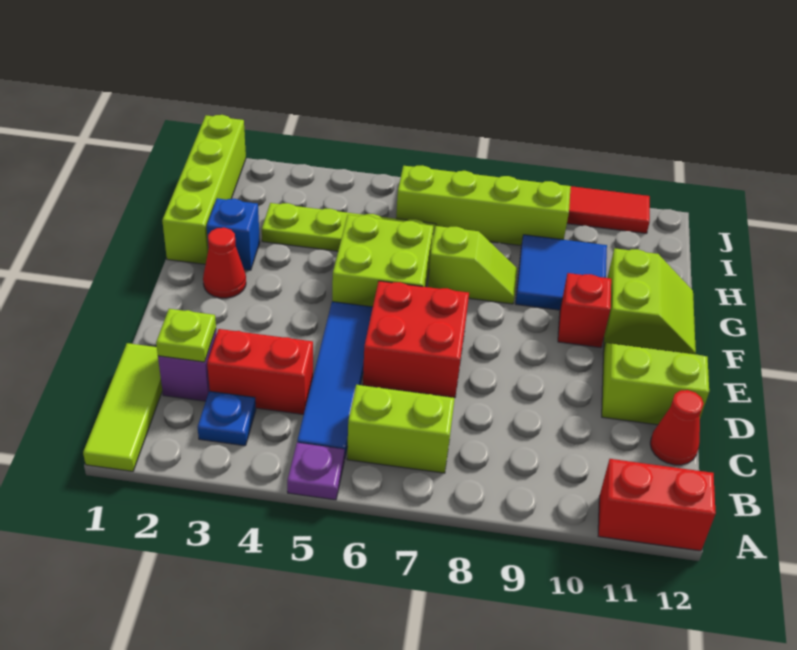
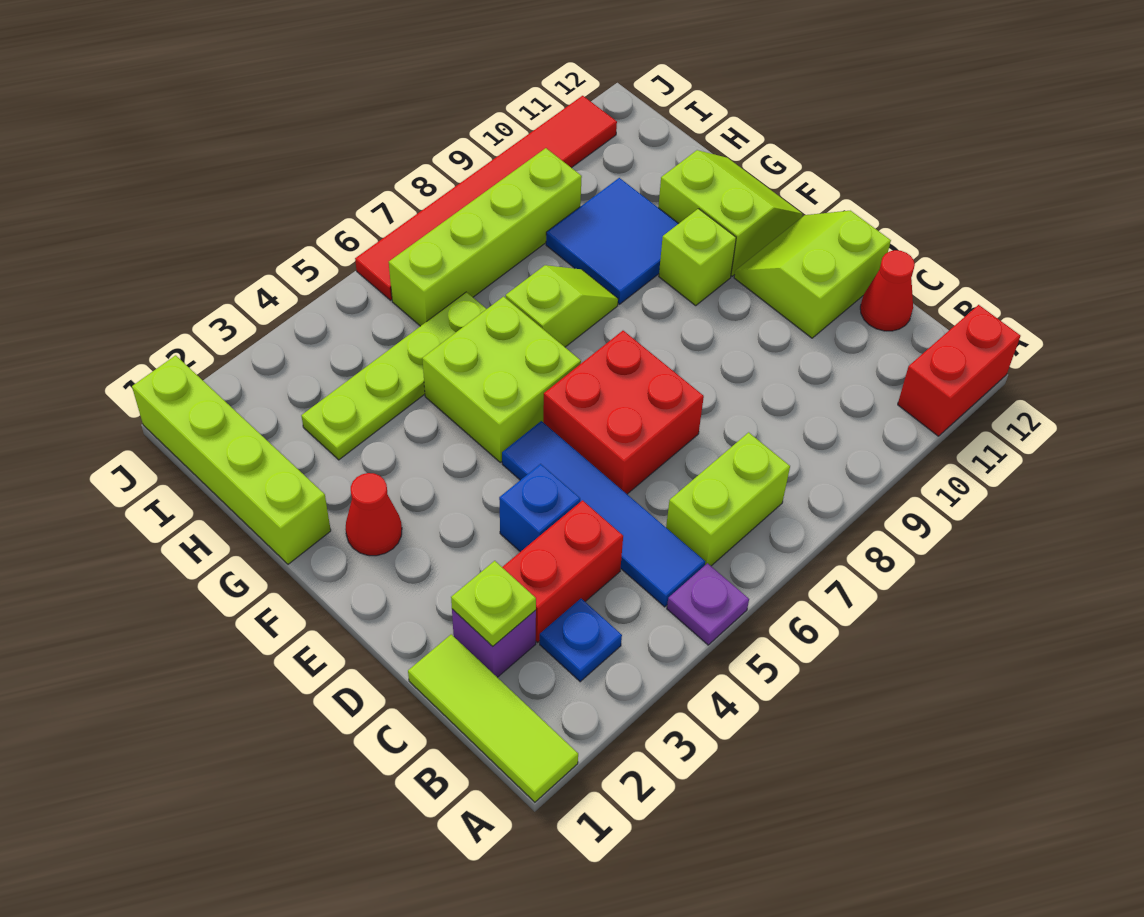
red 1x1 brick [558,273,611,348] -> lime 1x1 brick [659,209,736,306]
blue 1x1 brick [207,198,260,270] -> blue 1x1 brick moved to [499,464,580,552]

